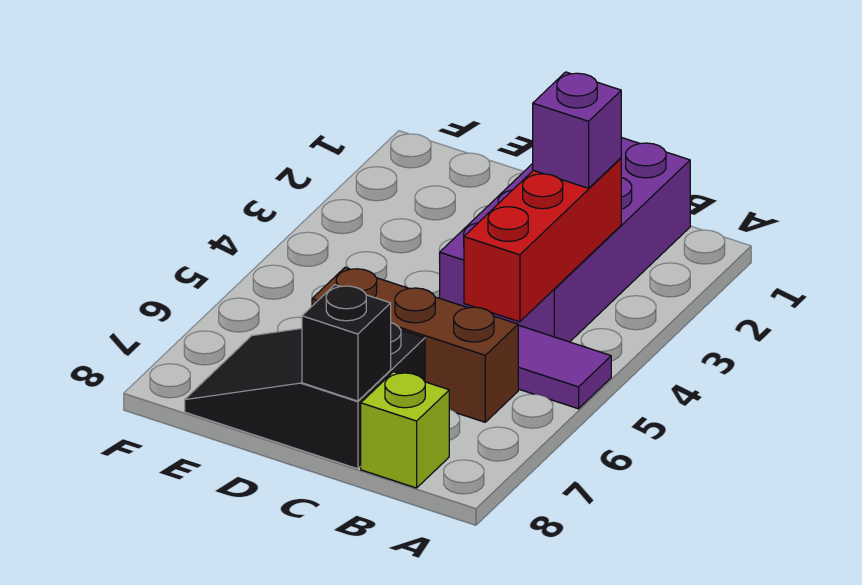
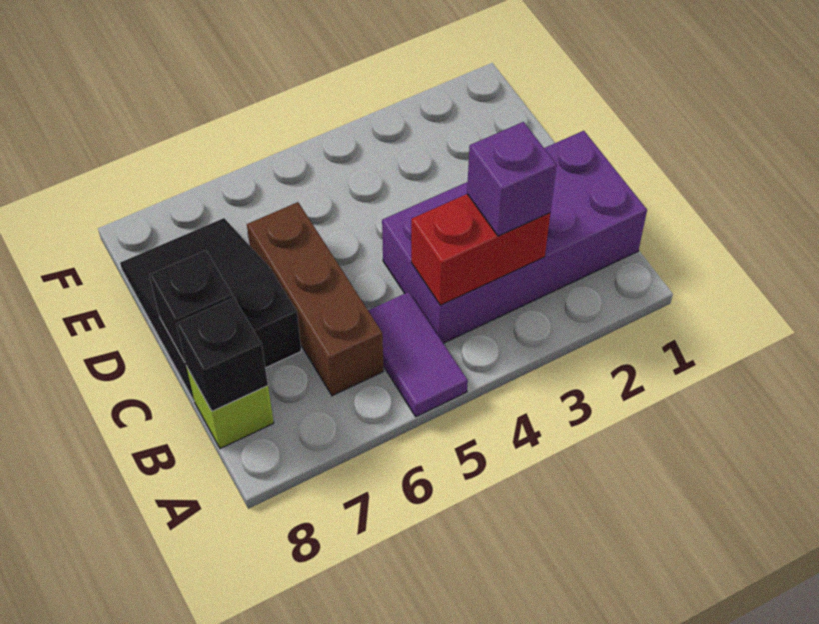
red 1x3 brick [464,158,621,322] -> red 1x2 brick [411,194,550,305]
none -> black 1x1 brick [176,298,268,411]

